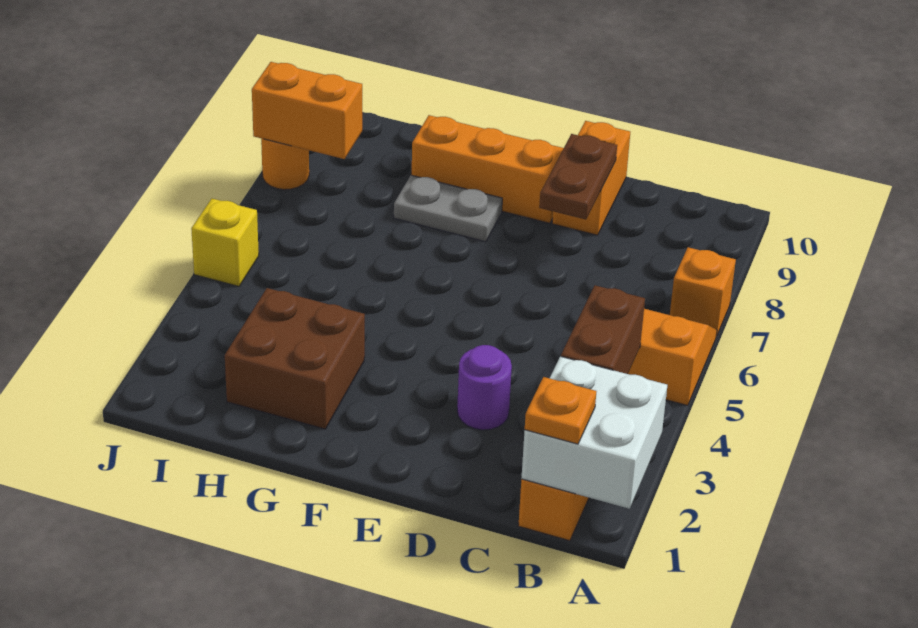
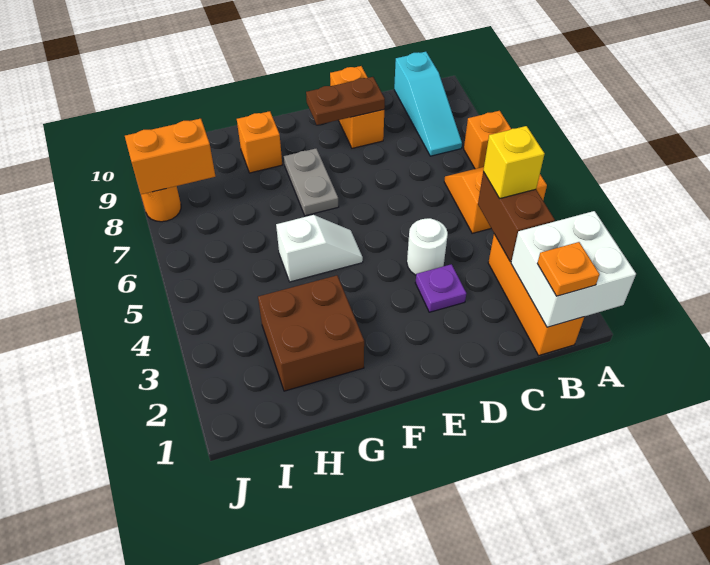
none -> cyan 1x3 slope [394,52,462,156]
purple 1x1 round brick [457,345,512,430] -> purple 1x1 plate [415,264,466,312]
none -> white 1x1 round brick [407,218,448,275]
brown 1x2 plate [539,134,617,219] -> brown 1x2 plate turned to [306,77,385,125]
orange 1x3 brick [412,115,564,223] -> orange 1x1 brick [237,111,282,173]
none -> white 1x2 slope [276,215,363,282]
grey 1x2 plate [394,175,502,242] -> grey 1x2 plate turned to [284,148,339,216]
yellow 1x1 brick [191,199,259,286] -> yellow 1x1 brick moved to [483,126,545,198]

